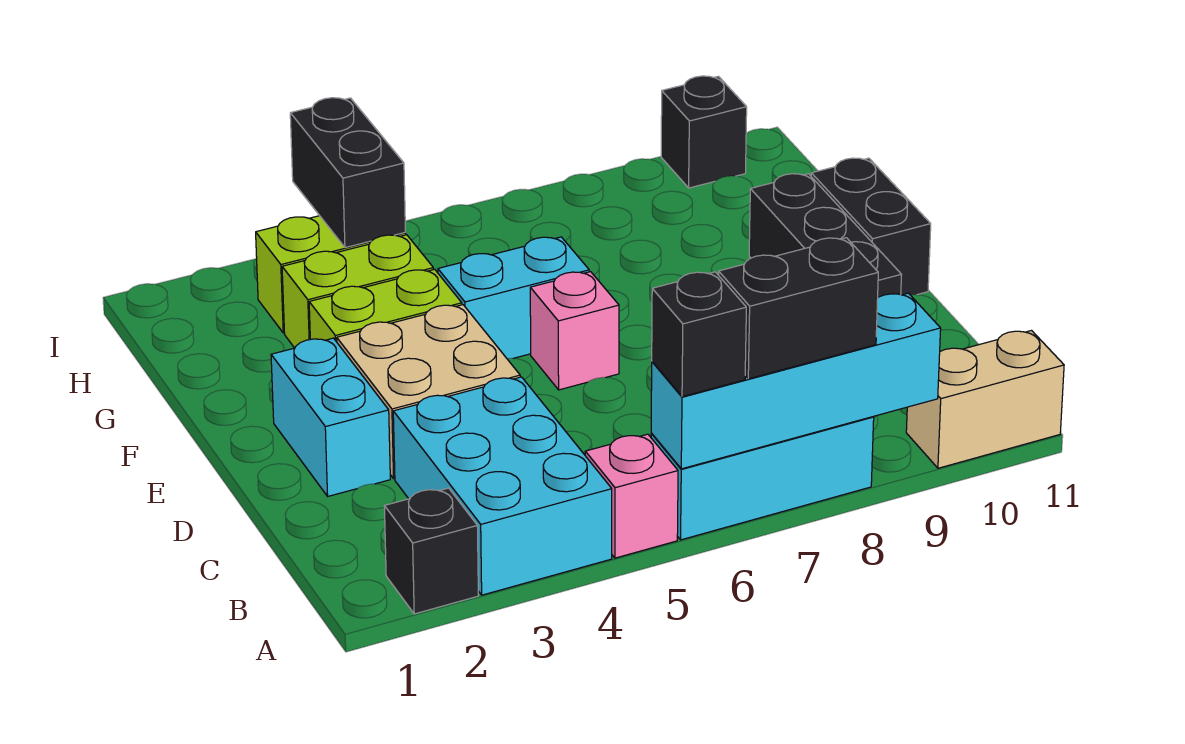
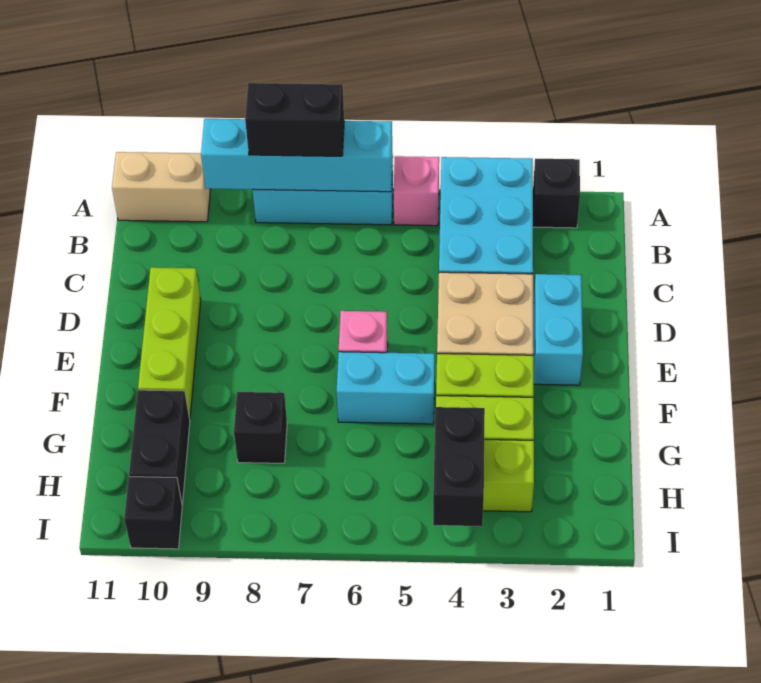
black 1x1 brick [652,272,746,397] -> black 1x1 brick moved to [234,392,287,463]
black 1x3 brick [749,174,902,297] -> lime 1x3 brick [138,267,201,419]
black 1x2 brick [811,158,931,295] -> black 1x2 brick moved to [129,390,190,504]

